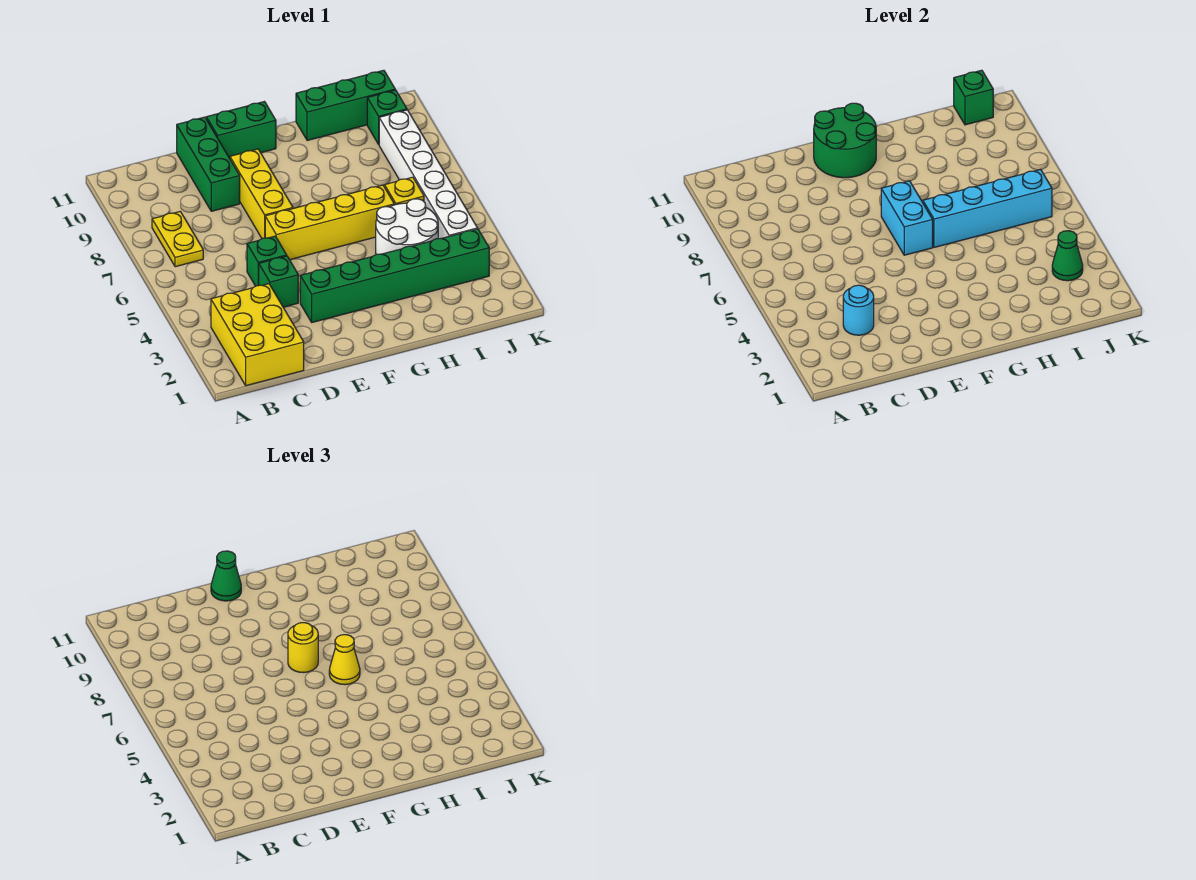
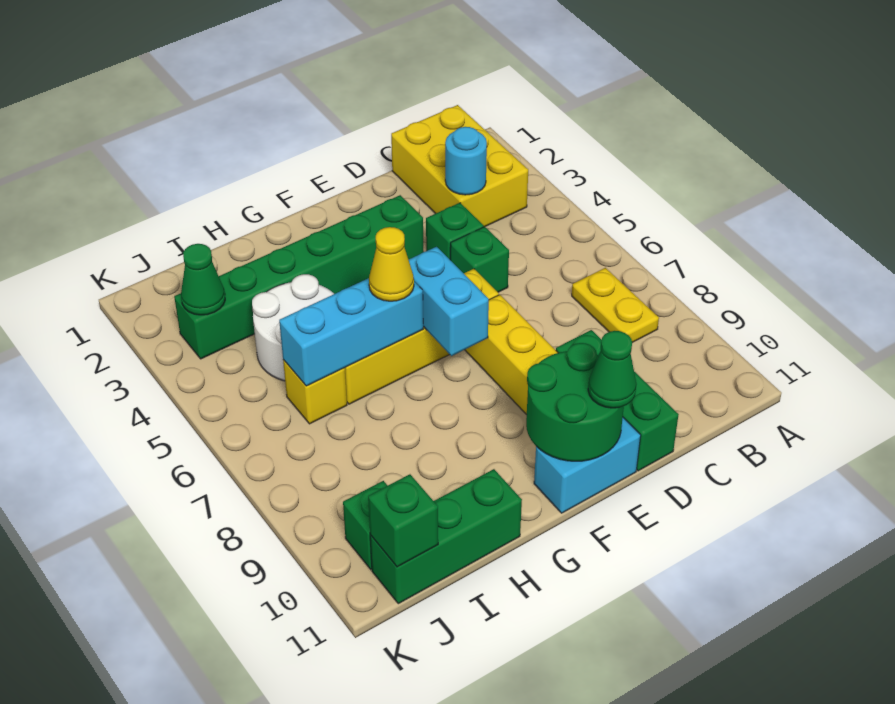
green 1x2 brick [206,102,276,158] -> cyan 1x2 brick [534,418,641,513]
yellow 1x1 round brick [288,623,318,673] -> none
cyan 1x4 brick [923,169,1052,247] -> cyan 1x3 brick [279,278,423,386]
white 1x6 brick [379,110,478,239] -> none

